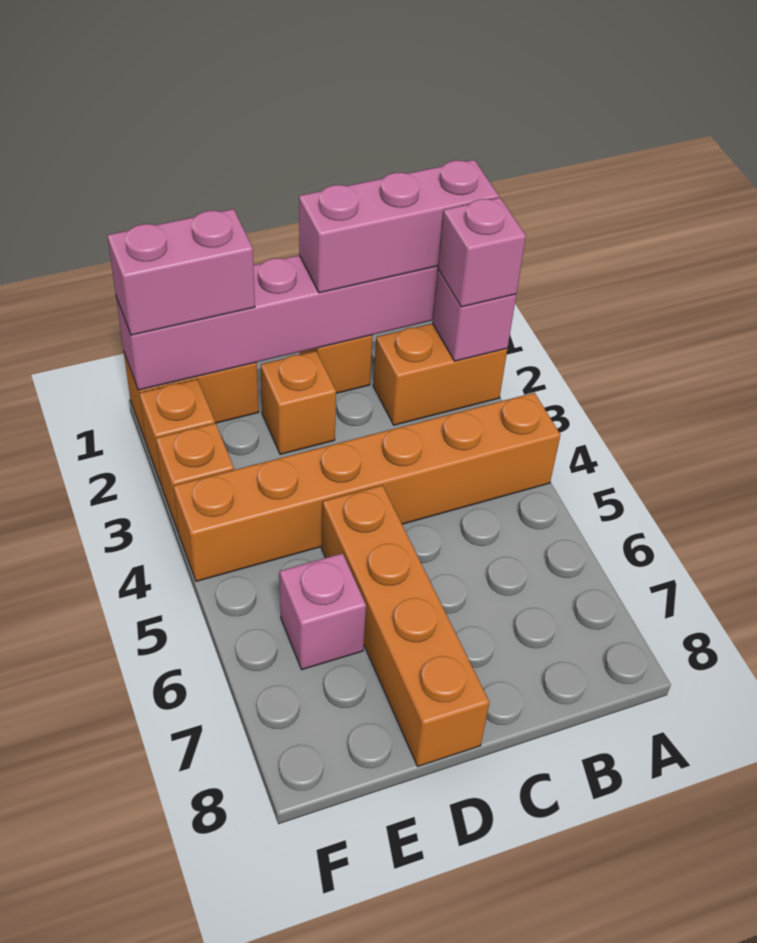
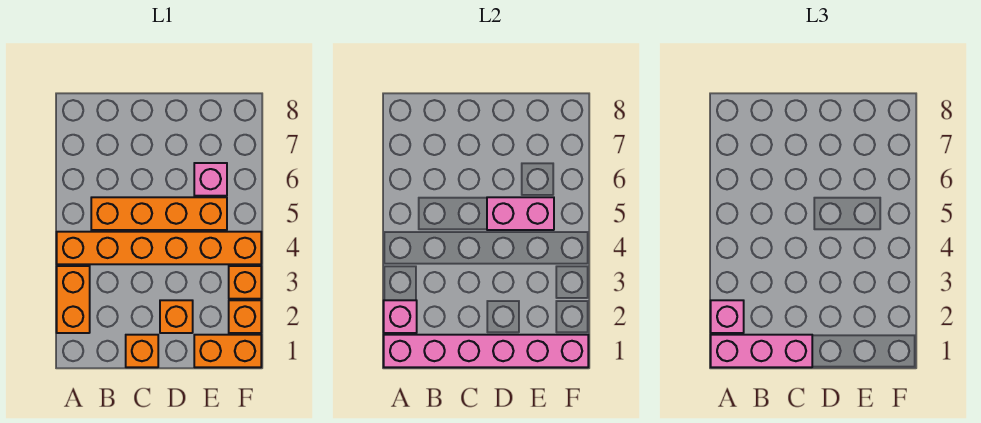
orange 1x2 brick [373,323,507,425] -> orange 1x2 brick turned to [57,266,90,333]
orange 1x4 brick [322,485,490,766] -> orange 1x4 brick turned to [91,197,227,230]
pink 1x2 brick [107,209,255,335] -> pink 1x2 brick moved to [487,197,554,230]

